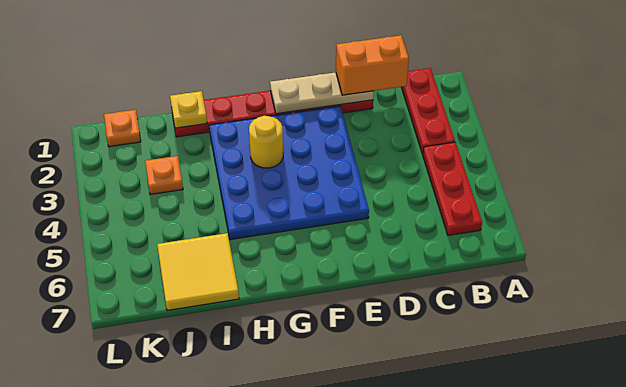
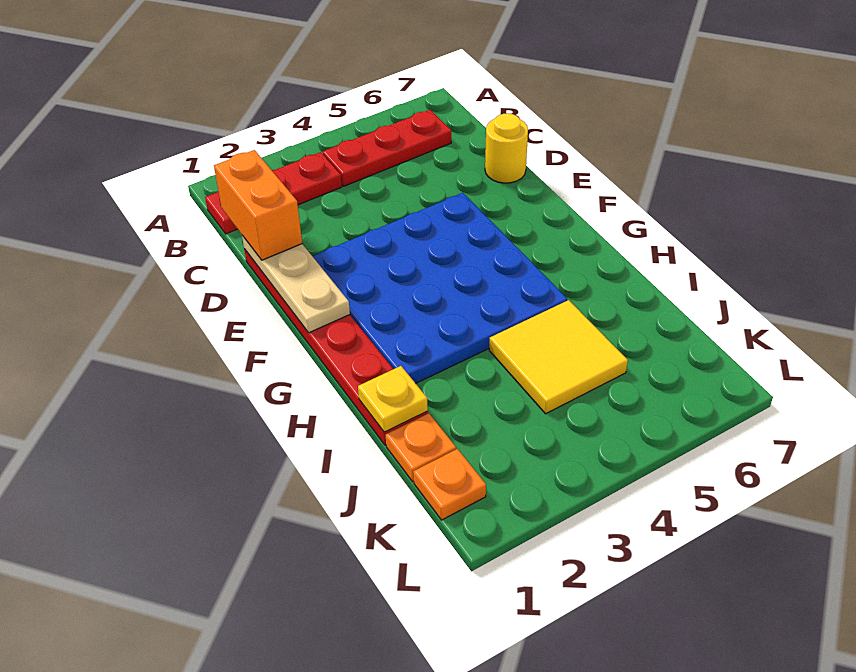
yellow 1x1 round brick [249,116,283,168] -> yellow 1x1 round brick moved to [485,113,528,183]
yellow 2x2 tile [157,233,239,311] -> yellow 2x2 tile moved to [489,300,628,414]
orange 1x1 plate [145,156,183,194] -> orange 1x1 plate moved to [386,413,456,482]

